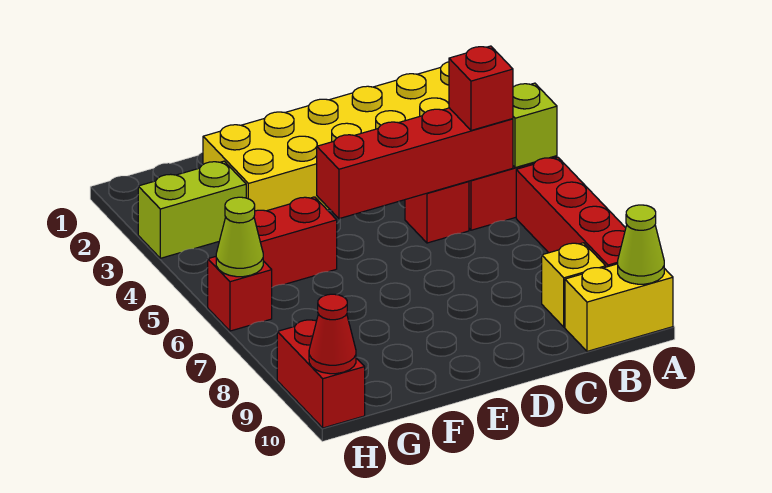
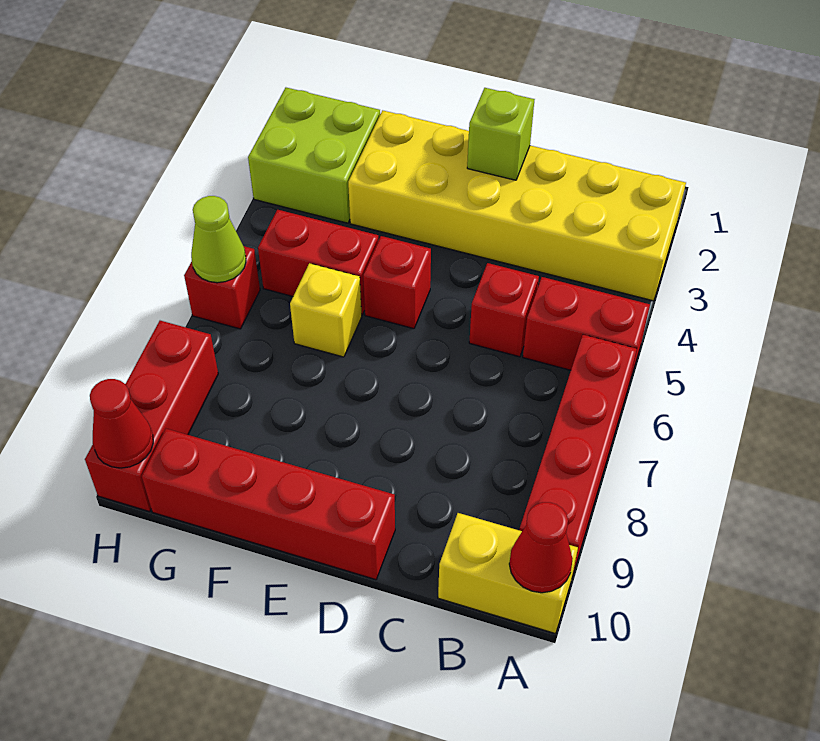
lime 1x1 brick [513,83,557,168] -> lime 1x1 brick moved to [467,88,535,180]
lime 1x1 cone [618,205,664,284] -> red 1x1 cone [509,502,573,593]
red 1x4 brick [317,108,513,219] -> red 1x4 brick moved to [142,429,395,580]
red 1x1 brick [449,46,513,130] -> red 1x1 brick moved to [363,236,431,329]
yellow 1x1 brick [542,243,606,327] -> yellow 1x1 brick moved to [290,263,362,357]
lime 1x2 brick [138,161,246,258] -> lime 2x2 brick [248,88,380,223]
red 1x2 brick [277,320,365,428] -> red 1x3 brick [85,321,218,512]

